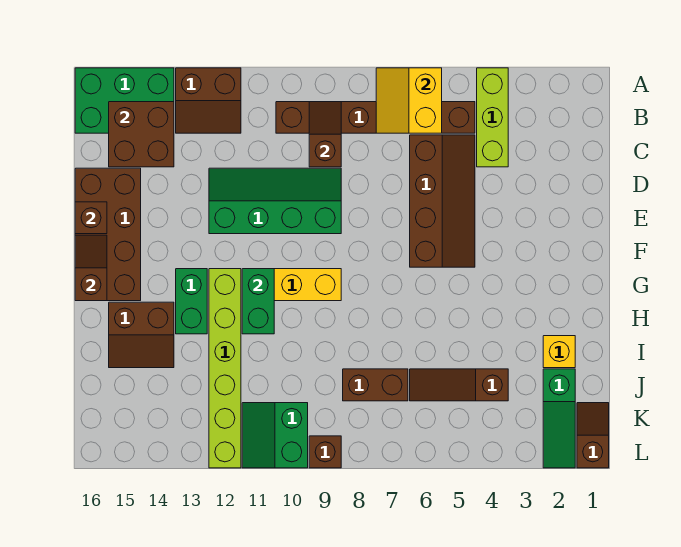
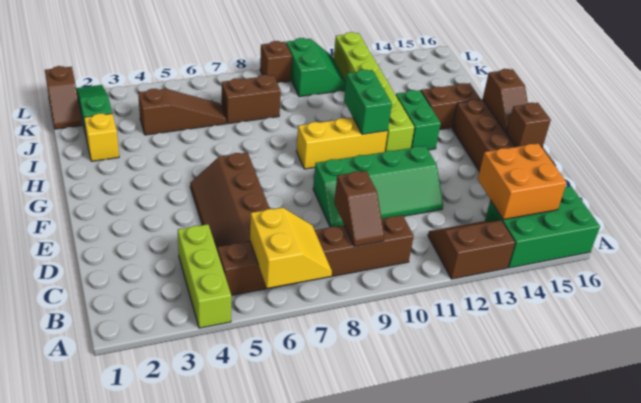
brown 2x2 brick [109,102,174,167] -> orange 2x2 brick [478,143,567,220]

